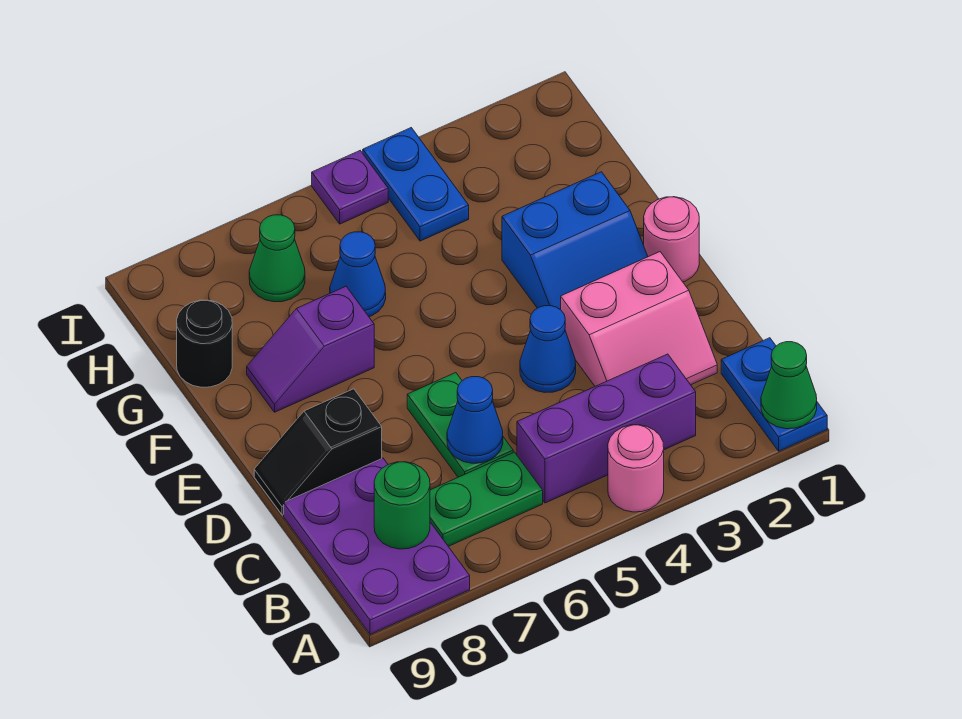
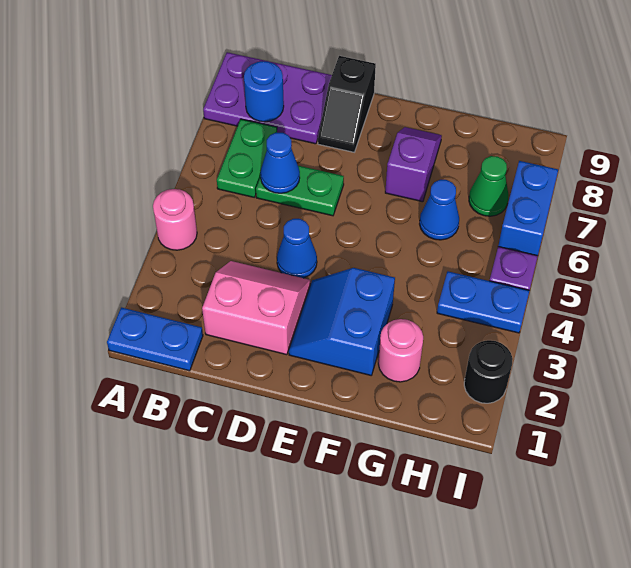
green 1x1 cone [761,342,817,429] -> none
purple 1x3 brick [517,354,696,503] -> none
green 1x1 round brick [374,462,430,549] -> blue 1x1 round brick [244,61,284,122]
pink 2x2 slope [561,252,717,386] -> pink 2x2 slope turned to [202,261,310,355]
black 1x2 slope [254,389,382,515] -> black 1x2 slope turned to [318,56,376,152]
pink 1x1 round brick [644,197,699,282] -> pink 1x1 round brick moved to [378,319,423,382]
black 1x1 round brick [177,300,232,387] -> black 1x1 round brick moved to [464,340,513,403]
none -> blue 1x2 brick [498,161,558,256]

